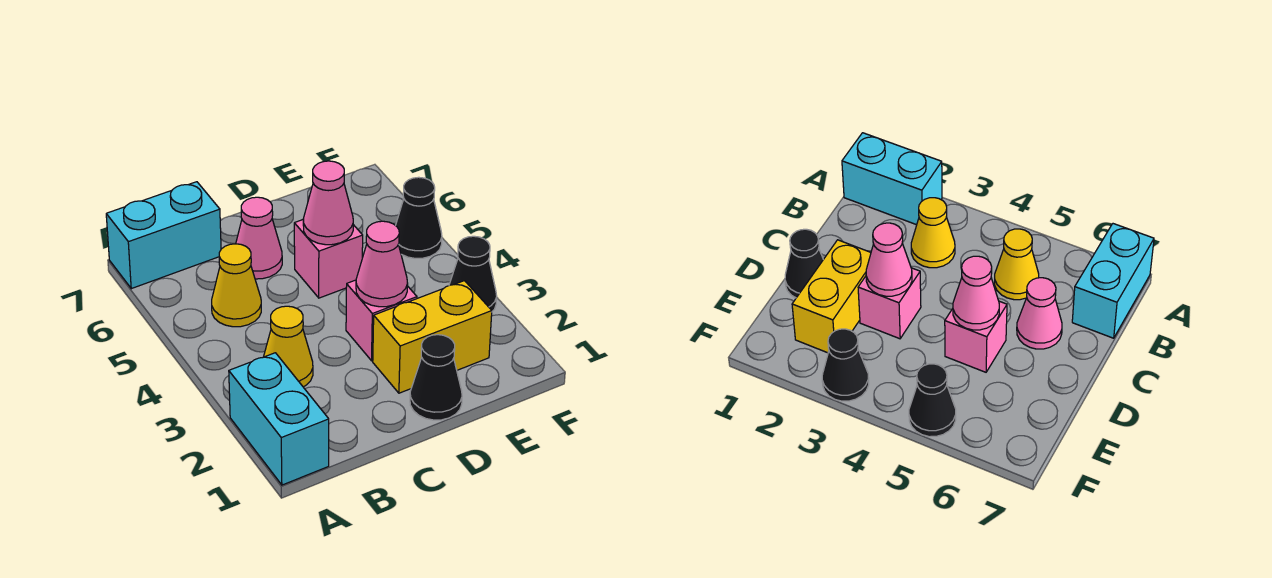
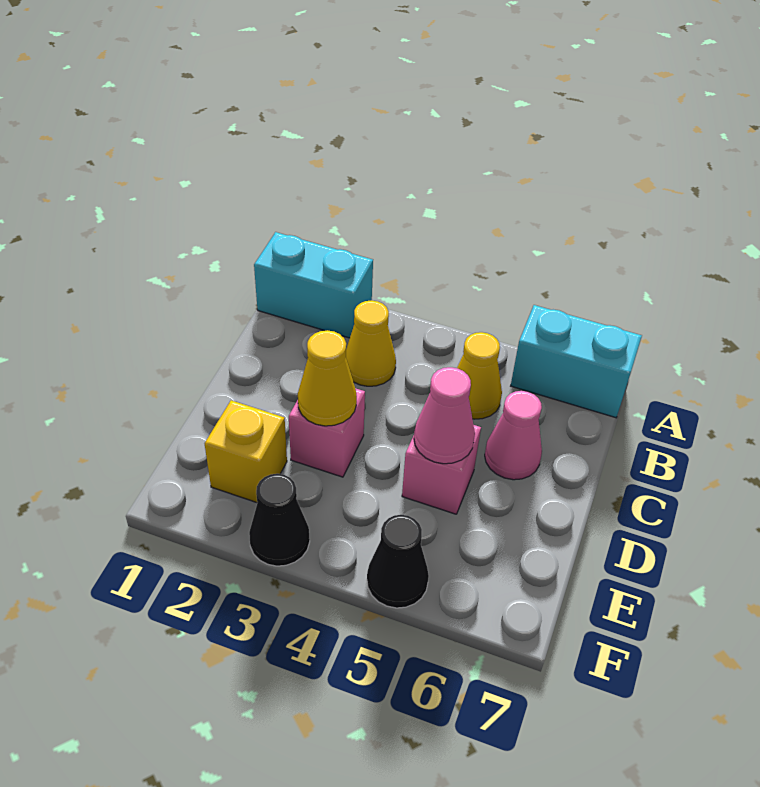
cyan 1x2 brick [106,182,221,289] -> cyan 1x2 brick turned to [511,305,642,418]
black 1x1 cone [410,335,462,420] -> none
yellow 1x2 brick [373,281,492,393] -> yellow 1x1 brick [205,400,287,503]
pink 1x1 cone [356,221,408,307] -> yellow 1x1 cone [298,330,357,426]

